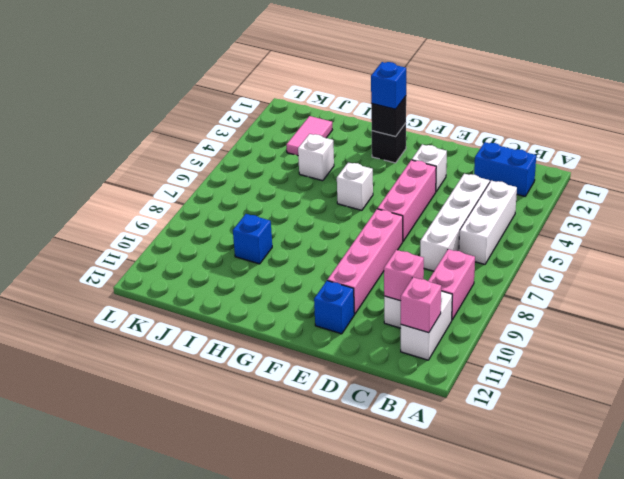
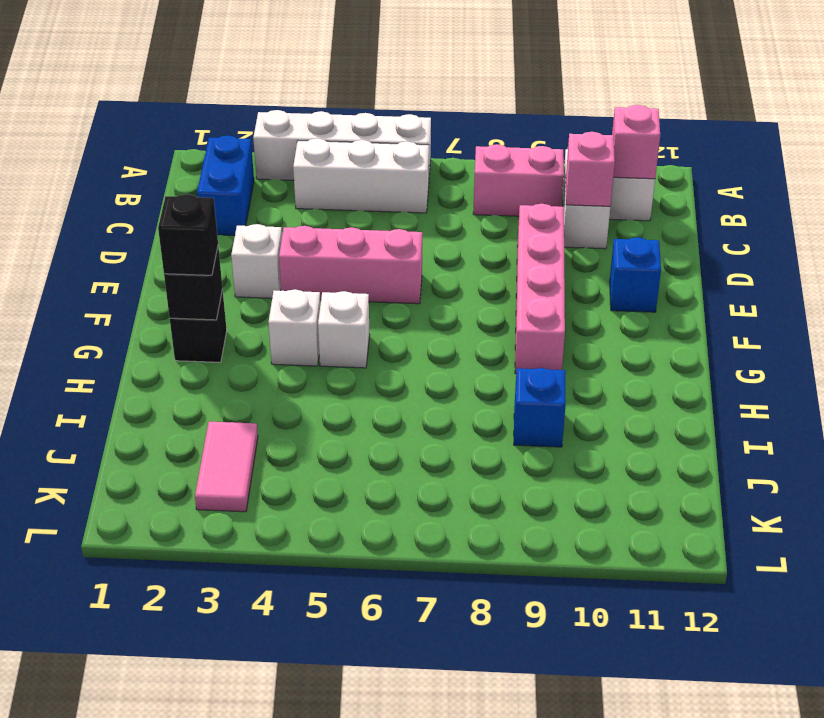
white 1x4 brick [420,174,490,271] -> white 1x4 brick moved to [253,110,431,180]
pink 1x4 brick [327,209,403,314] -> pink 1x4 brick turned to [515,204,565,374]
blue 1x1 brick [371,62,406,109] -> black 1x1 brick [158,194,218,275]
white 1x1 brick [298,134,334,181] -> white 1x1 brick moved to [268,289,320,366]
pink 1x2 tile [286,116,332,156] -> pink 1x2 tile turned to [195,422,258,512]

